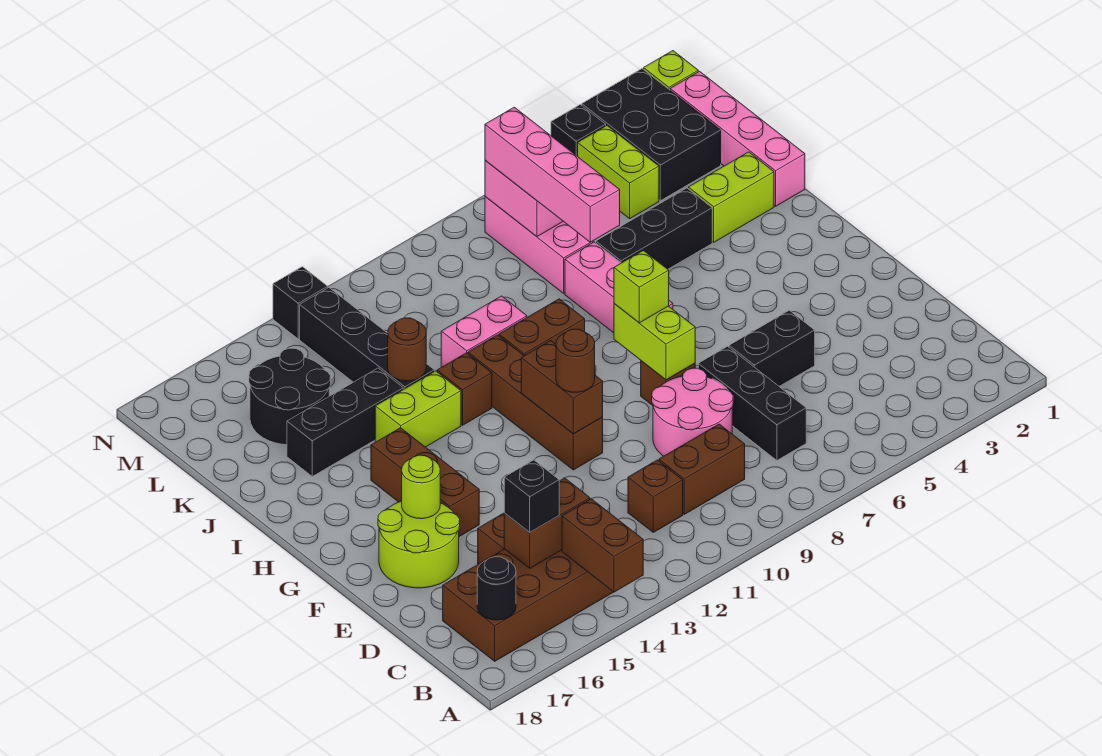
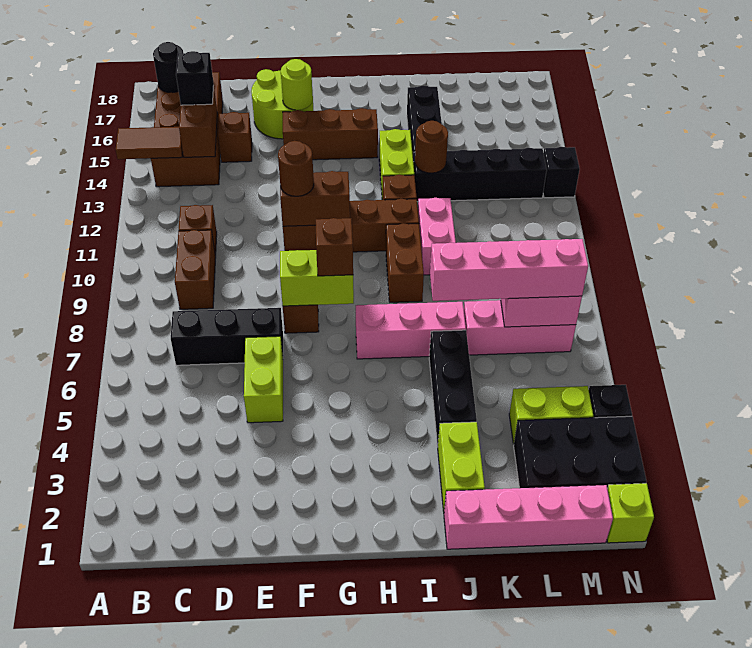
brown 1x2 brick [562,499,643,592] -> brown 1x2 tile [116,127,183,159]
pink 2x2 round brick [652,368,733,456] -> none
black 1x2 brick [729,310,815,386] -> lime 1x2 brick [244,336,283,423]
lime 1x1 brick [614,250,669,323] -> brown 1x1 brick [315,218,353,276]
black 2x2 round brick [249,348,331,445] -> none

